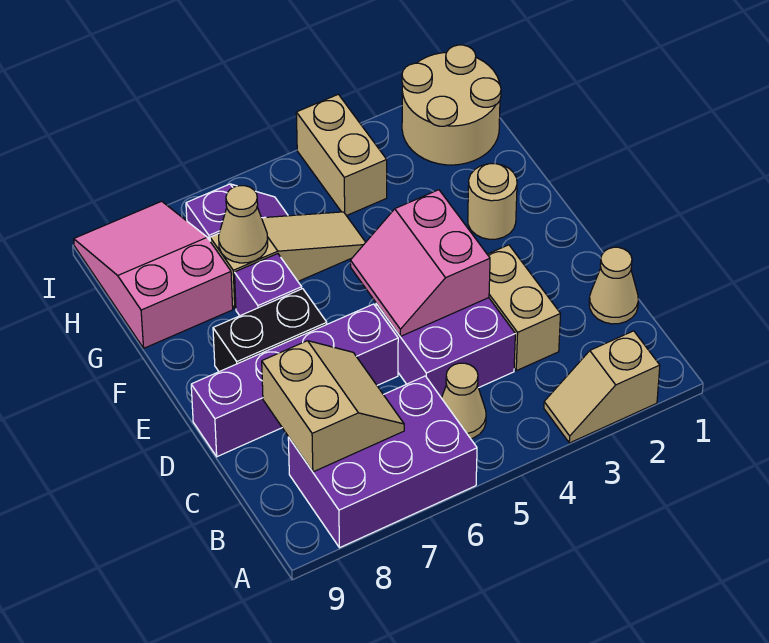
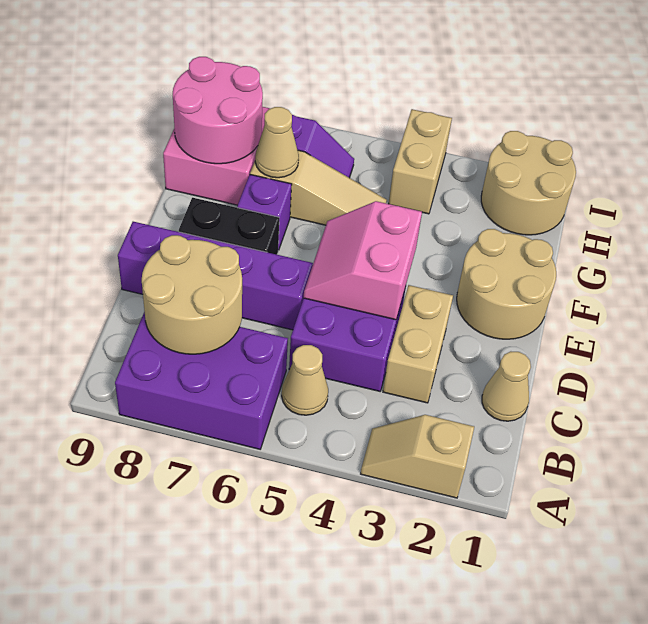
tan 2x2 slope [262,341,404,472] -> tan 2x2 round brick [142,235,242,354]
tan 1x1 round brick [468,164,517,239] -> tan 2x2 round brick [457,229,556,339]
none -> pink 2x2 round brick [173,57,263,164]

